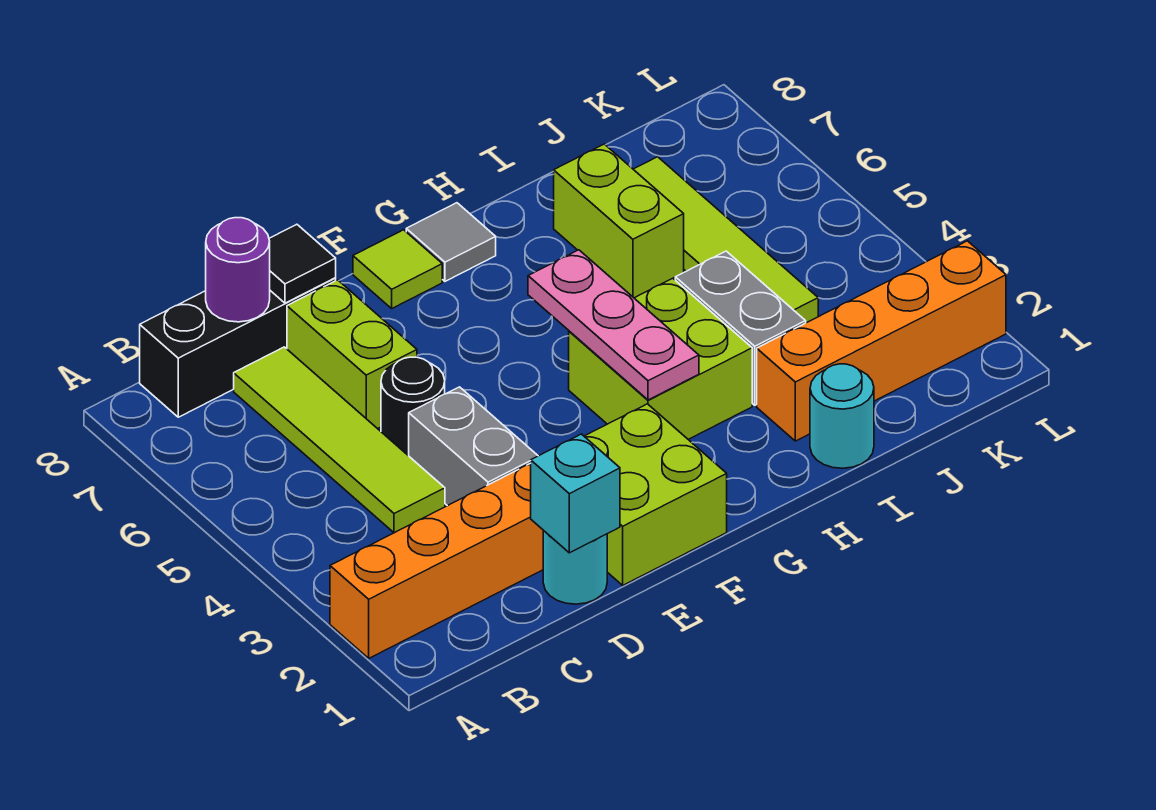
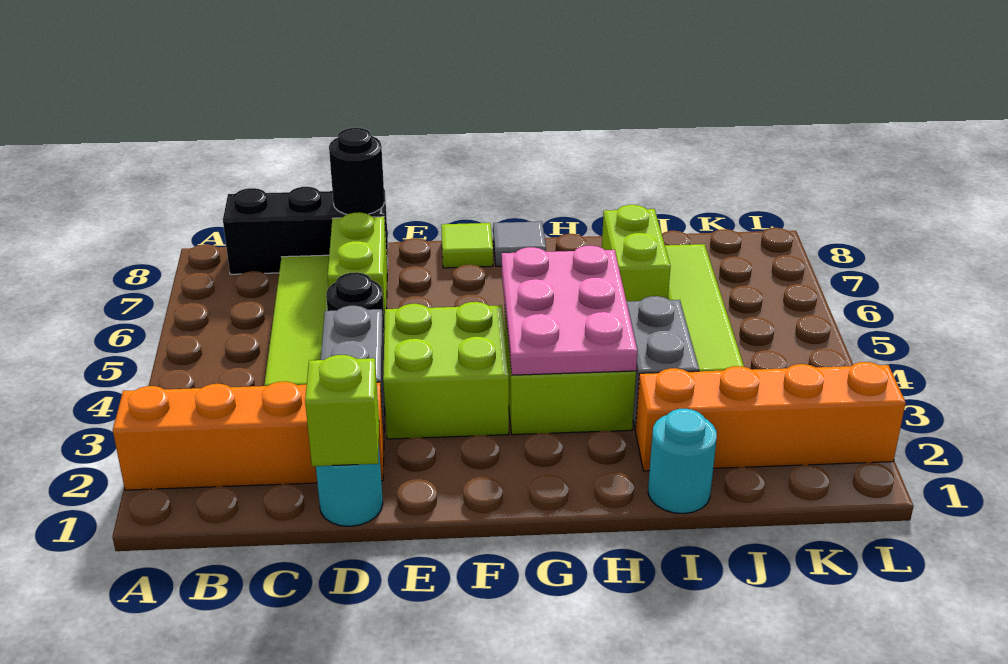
purple 1x1 round brick [206,218,270,322] -> none
cyan 1x1 brick [531,434,620,553] -> lime 1x1 brick [305,355,379,466]
black 1x1 tile [269,224,336,303] -> black 1x1 round brick [329,128,385,214]
lime 2x2 brick [584,404,727,585] -> lime 2x2 brick moved to [383,302,509,439]
pink 1x3 plate [528,250,699,400] -> pink 2x3 plate [502,246,637,375]

